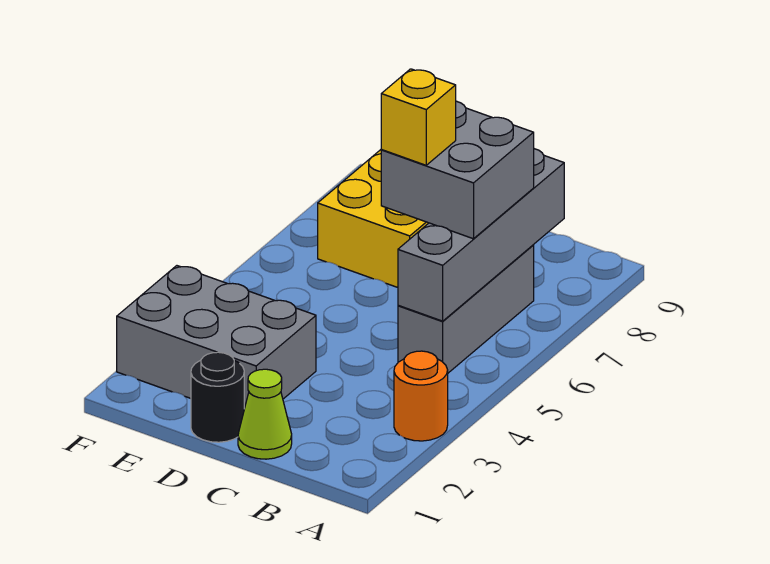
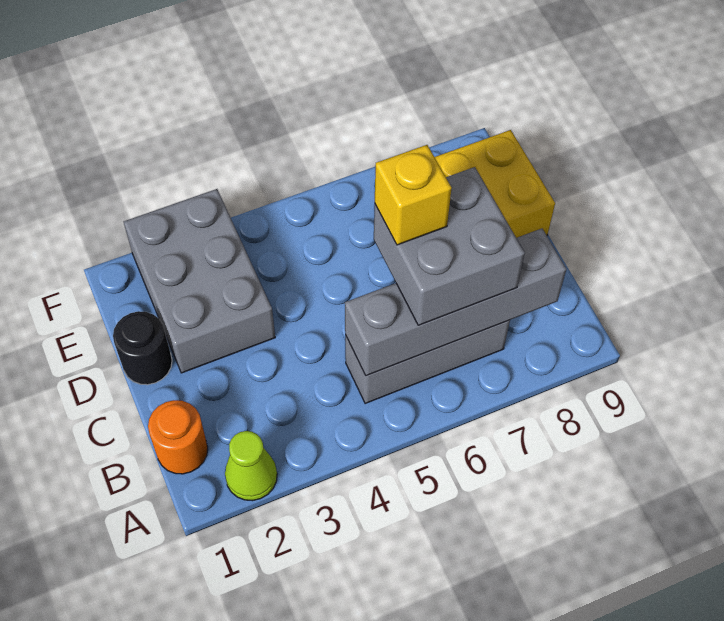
orange 1x1 round brick [394,351,448,441] -> orange 1x1 round brick moved to [148,400,208,474]
lime 1x1 cone [238,369,292,459] -> lime 1x1 cone moved to [225,431,277,501]

